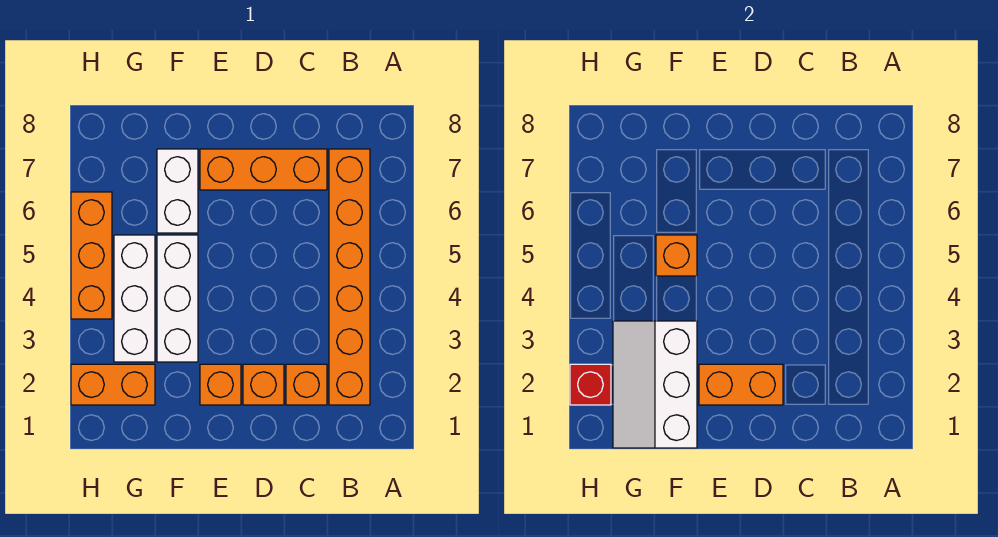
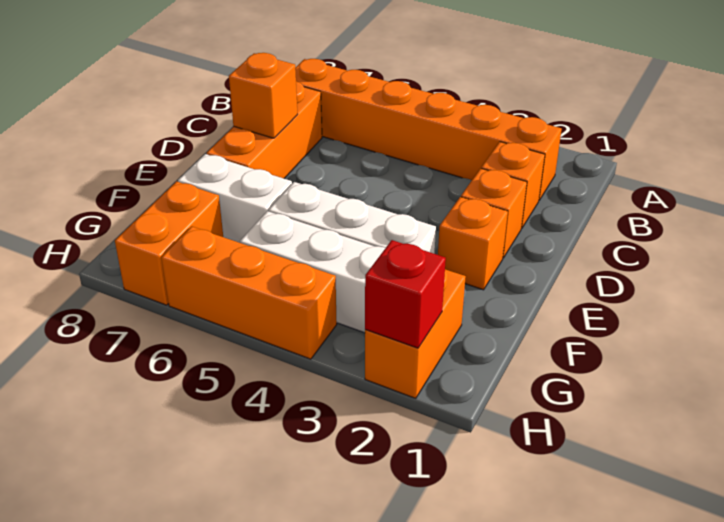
orange 1x2 brick [699,364,783,405] -> orange 1x2 brick moved to [115,181,223,305]
white 2x3 slope [613,321,697,448] -> none
orange 1x1 brick [656,235,697,276] -> orange 1x1 brick moved to [229,53,298,138]

